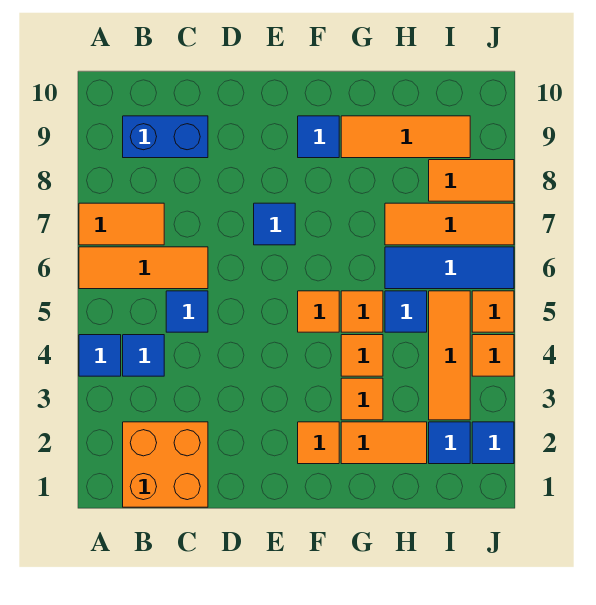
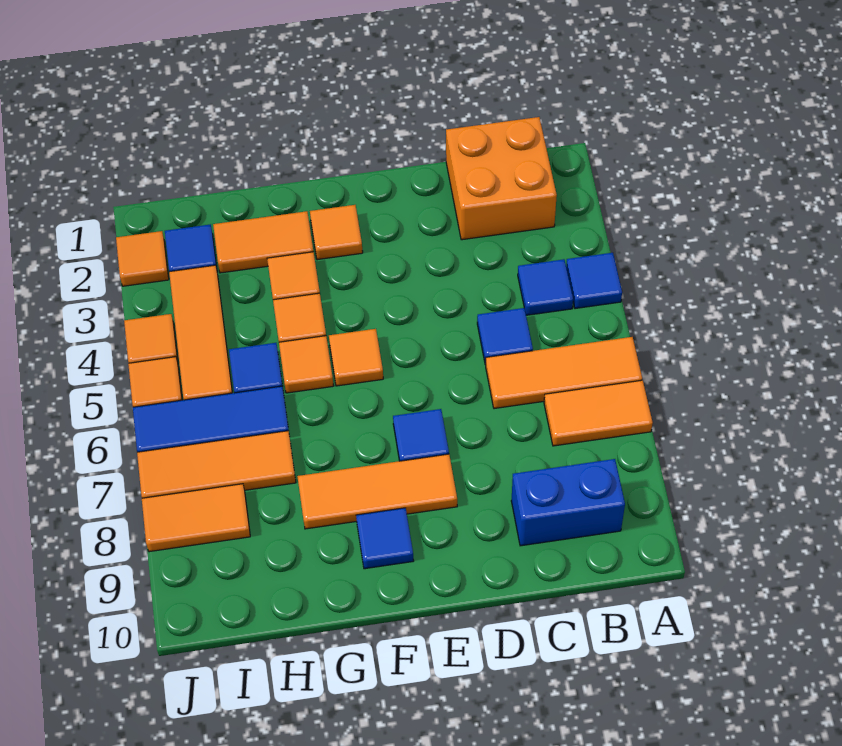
orange 1x3 tile [341,116,470,158] -> orange 1x3 tile moved to [297,454,457,529]
blue 1x1 tile [472,422,514,464] -> orange 1x1 tile [116,231,169,286]

